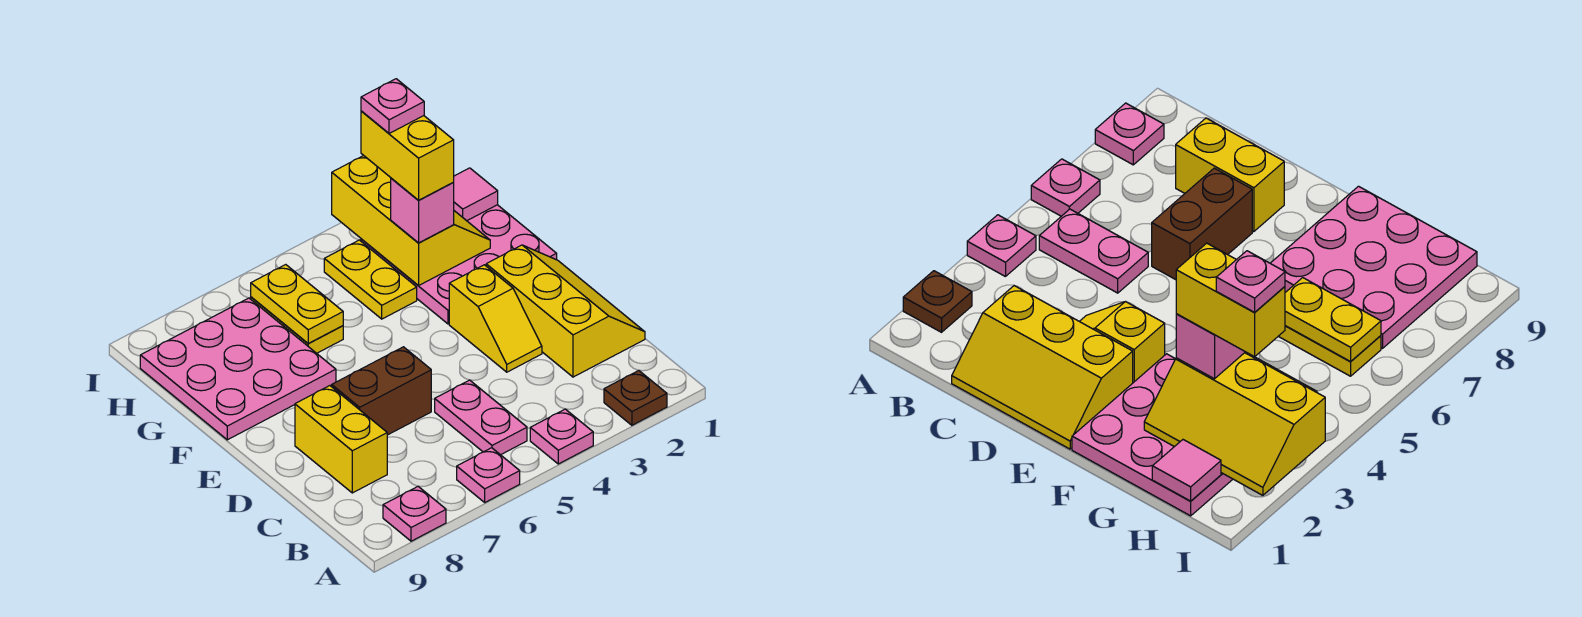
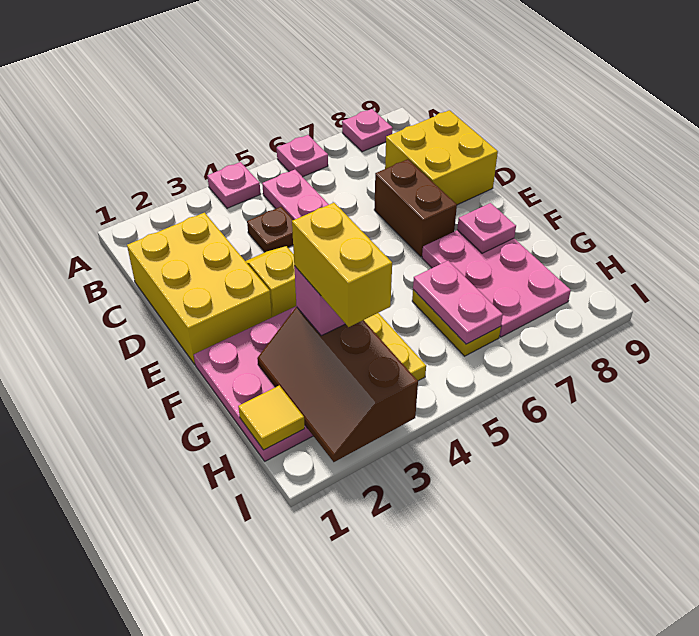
brown 1x1 plate [604,370,667,425] -> brown 1x1 plate moved to [247,207,293,252]
yellow 2x3 slope [486,245,645,377] -> yellow 2x3 brick [127,212,272,364]
yellow 1x2 brick [295,386,387,493] -> yellow 2x2 brick [385,110,498,205]
brown 1x2 brick [332,347,431,435] -> brown 1x2 brick turned to [374,159,457,257]
pink 3x3 plate [140,298,336,440] -> pink 2x3 plate [422,230,571,337]
yellow 2x3 slope [332,156,490,285] -> brown 2x3 slope [257,307,418,462]
yellow 1x2 plate [251,265,343,344] -> pink 1x2 plate [413,261,503,344]
pink 1x1 tile [453,168,498,221] -> yellow 1x1 tile [238,385,305,450]
pink 1x1 plate [361,79,424,134] -> pink 1x1 plate moved to [457,203,516,253]

